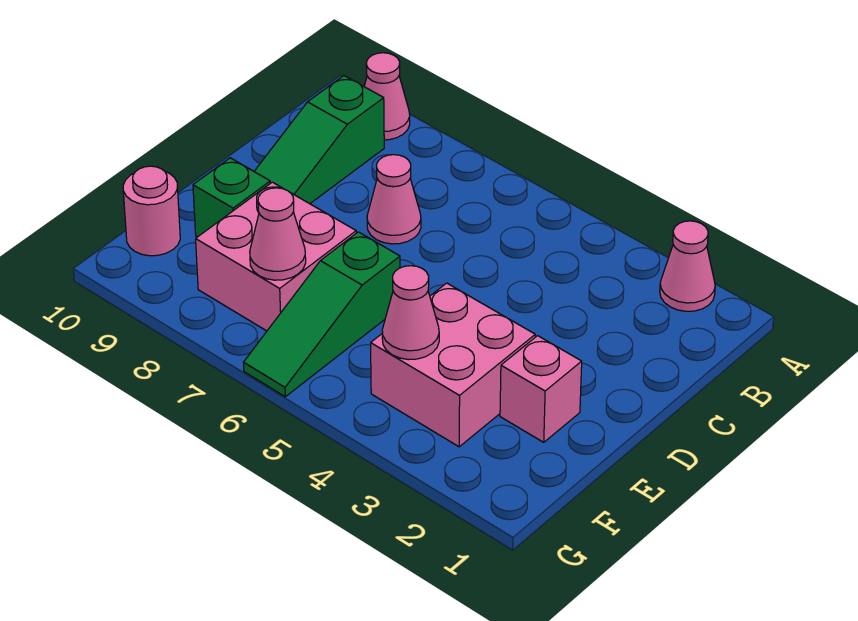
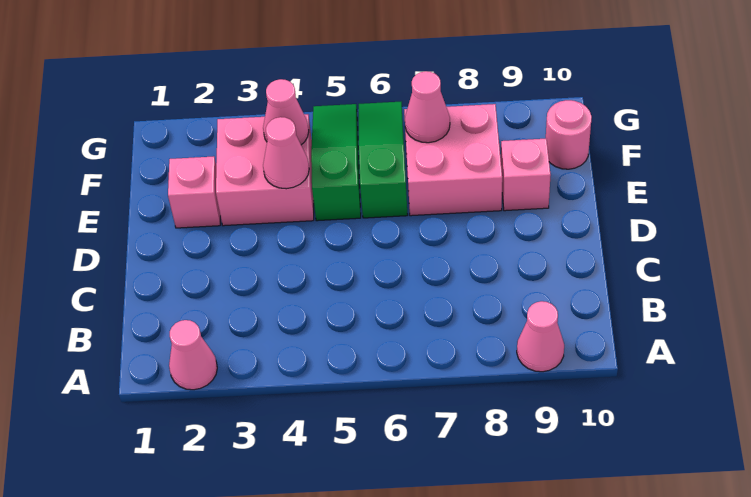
green 1x3 slope [254,76,384,204] -> green 1x3 slope moved to [311,104,361,221]
pink 1x1 cone [367,155,421,244] -> pink 1x1 cone moved to [263,117,309,189]
green 1x1 brick [193,158,270,237] -> pink 1x1 brick [501,139,551,211]

